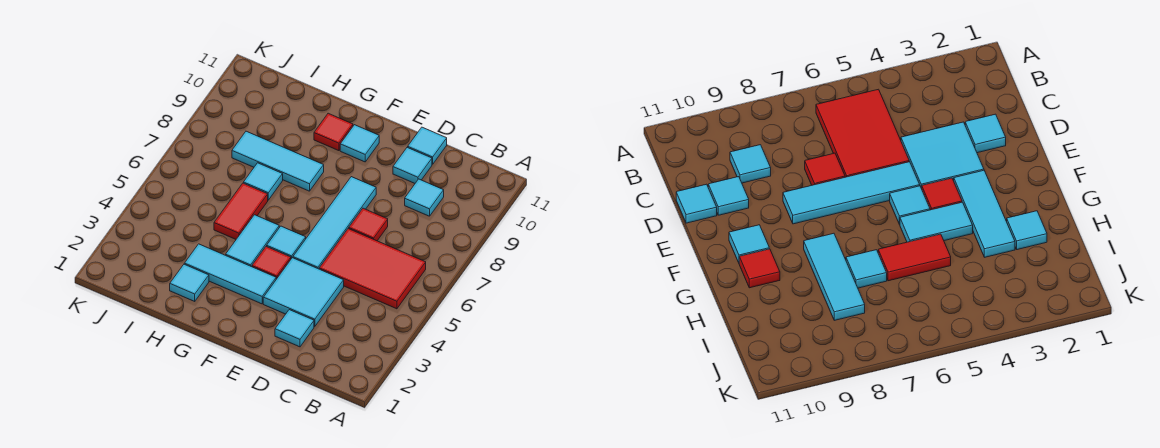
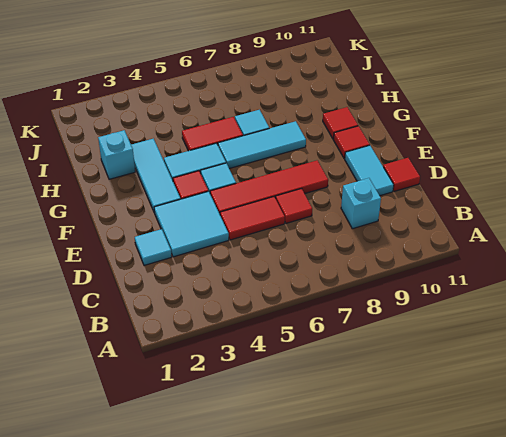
red 2x3 tile [319,228,426,309] -> red 1x2 tile [220,197,285,240]
cyan 1x1 tile [405,179,444,216] -> cyan 1x1 brick [341,178,381,229]
cyan 1x1 tile [393,147,432,183] -> cyan 1x2 tile [345,145,394,196]
cyan 1x1 tile [408,127,447,164] -> red 1x1 tile [383,158,420,191]
cyan 1x4 tile [293,177,376,269] -> red 1x4 tile [210,160,328,214]
cyan 1x1 tile [340,125,379,162] -> red 1x1 tile [334,126,370,159]
cyan 1x3 tile [232,131,324,191] -> cyan 1x3 tile turned to [218,121,306,169]
cyan 1x1 tile [170,264,209,301] -> cyan 1x1 brick [98,130,135,179]

